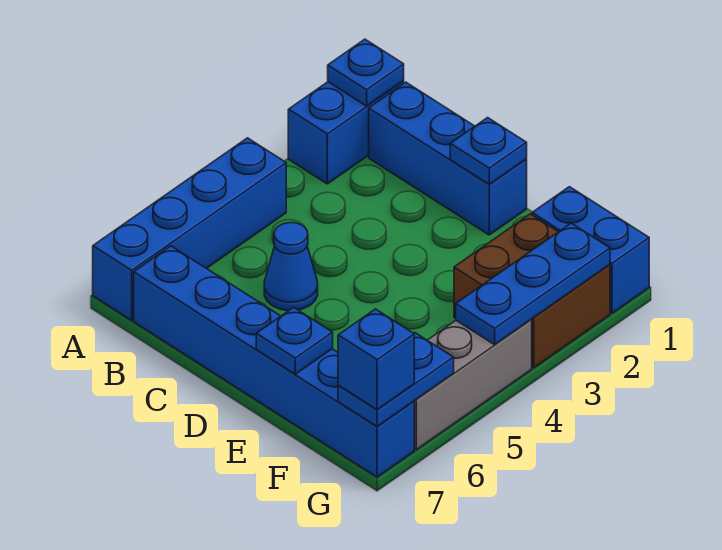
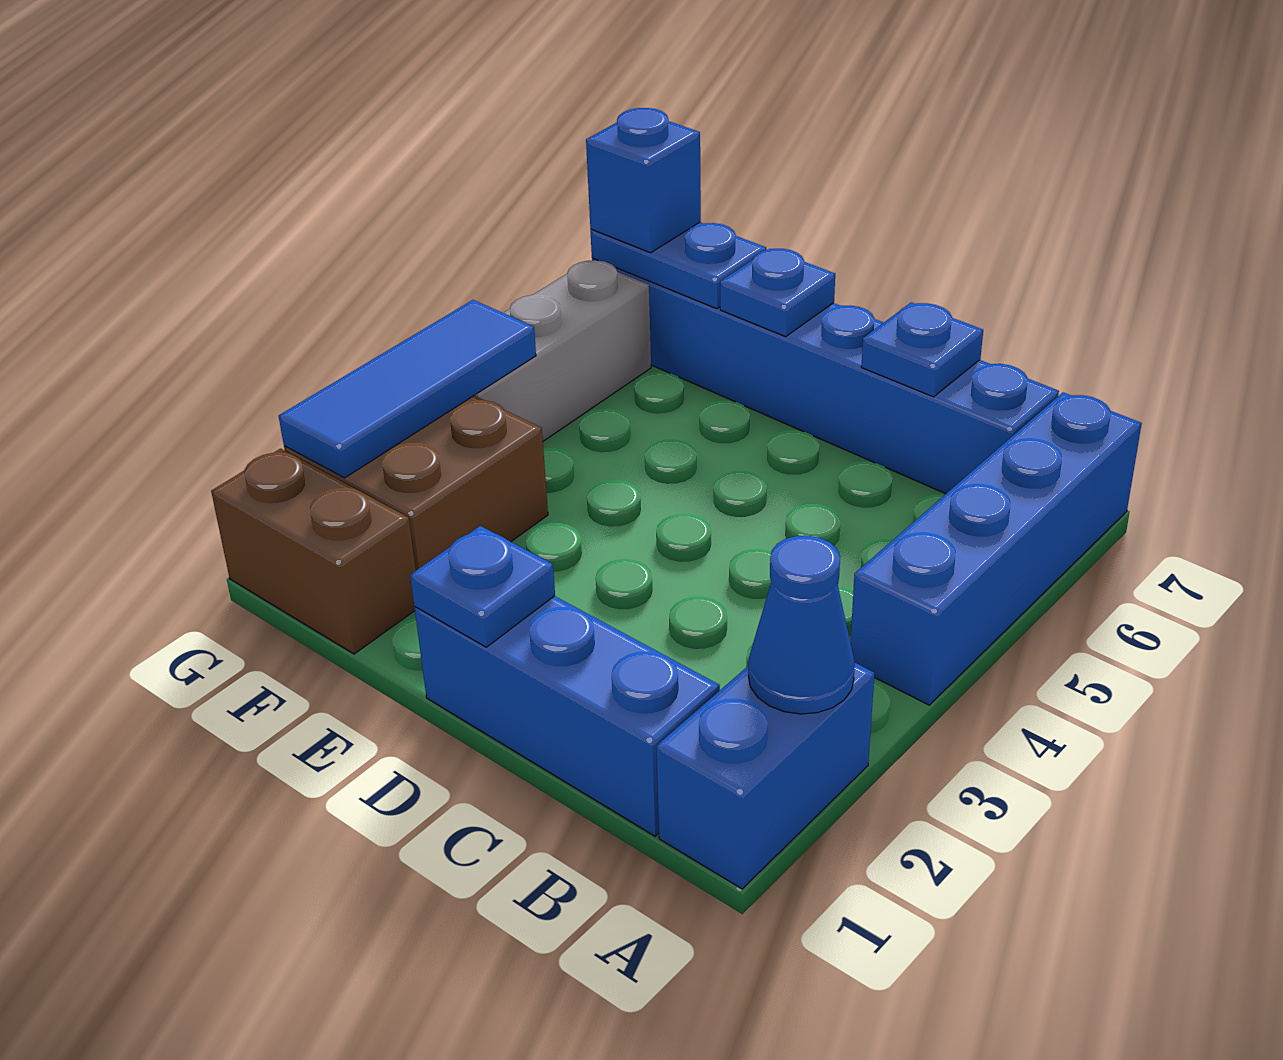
blue 1x1 plate [328,39,404,106] -> blue 1x1 plate moved to [861,302,983,397]
blue 1x1 cone [264,223,318,311] -> blue 1x1 cone moved to [748,536,855,714]
blue 1x2 brick [532,187,649,313] -> brown 1x2 brick [211,449,416,654]
blue 1x3 plate [456,223,610,345] -> blue 1x3 tile [279,300,536,478]
blue 1x2 plate [338,332,454,426] -> blue 1x2 plate turned to [590,222,766,309]

